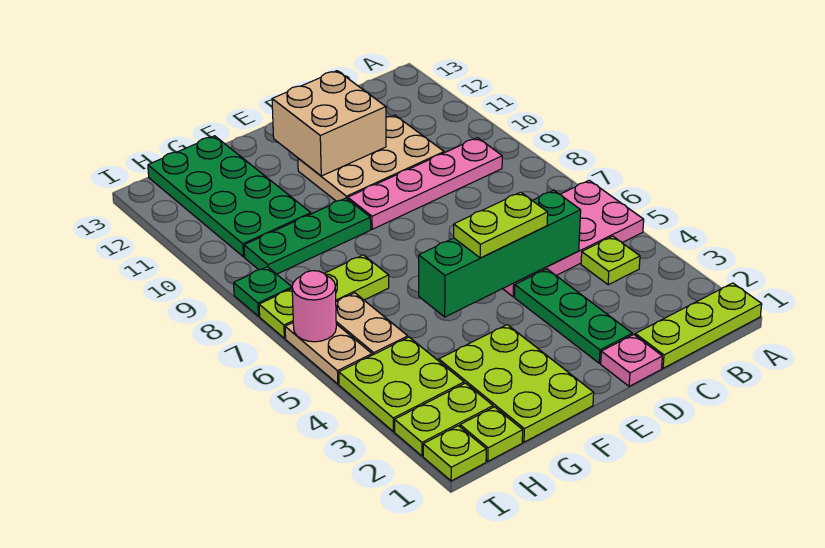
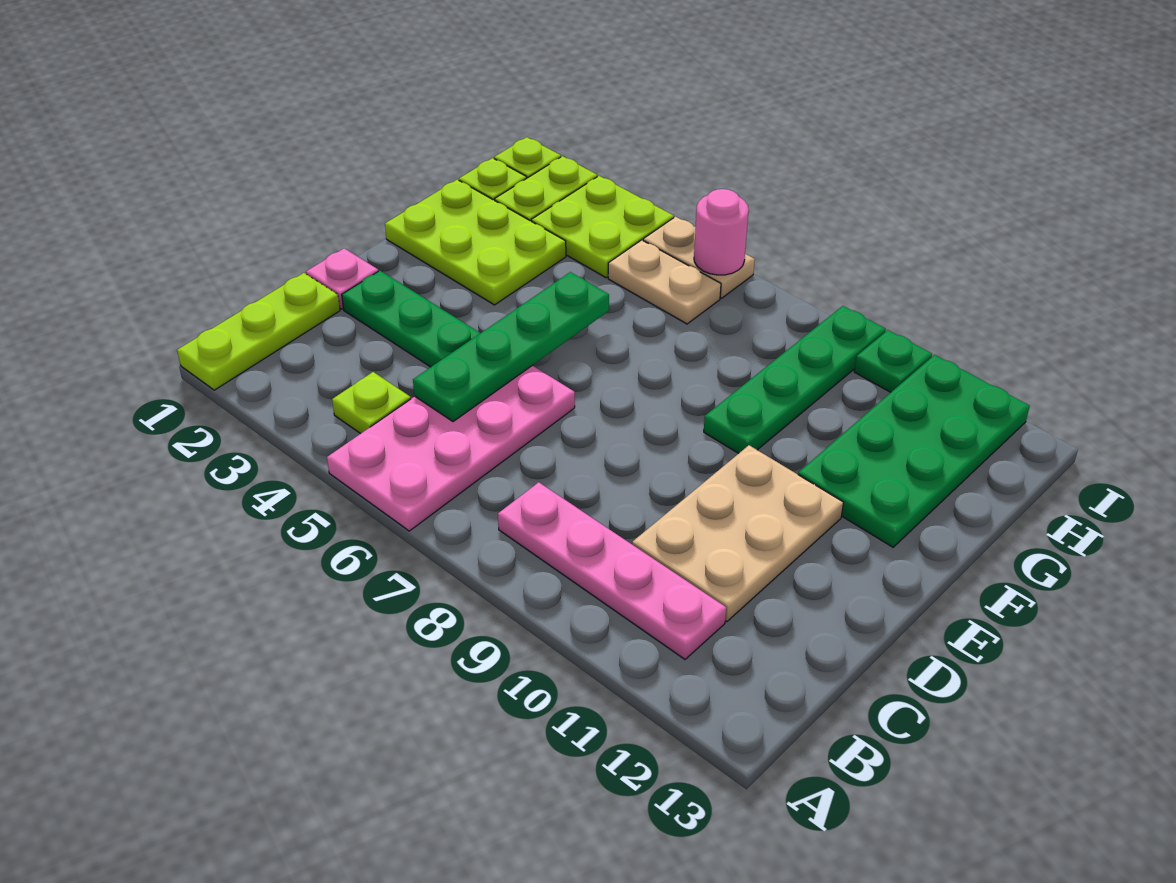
pink 1x4 plate [348,138,502,229] -> pink 1x4 plate turned to [498,482,726,659]
green 1x4 brick [419,190,581,317] -> green 1x4 plate [413,272,609,422]
lime 1x2 plate [454,192,548,258] -> none
tan 2x2 brick [272,71,386,176] -> none
green 1x3 plate [244,198,371,274] -> green 1x4 plate [704,306,886,453]
lime 1x3 plate [259,255,389,338] -> none
green 2x4 plate [148,136,311,257] -> green 2x4 plate turned to [798,355,1030,547]
green 1x1 plate [234,267,292,316] -> green 1x1 plate moved to [854,330,932,392]

